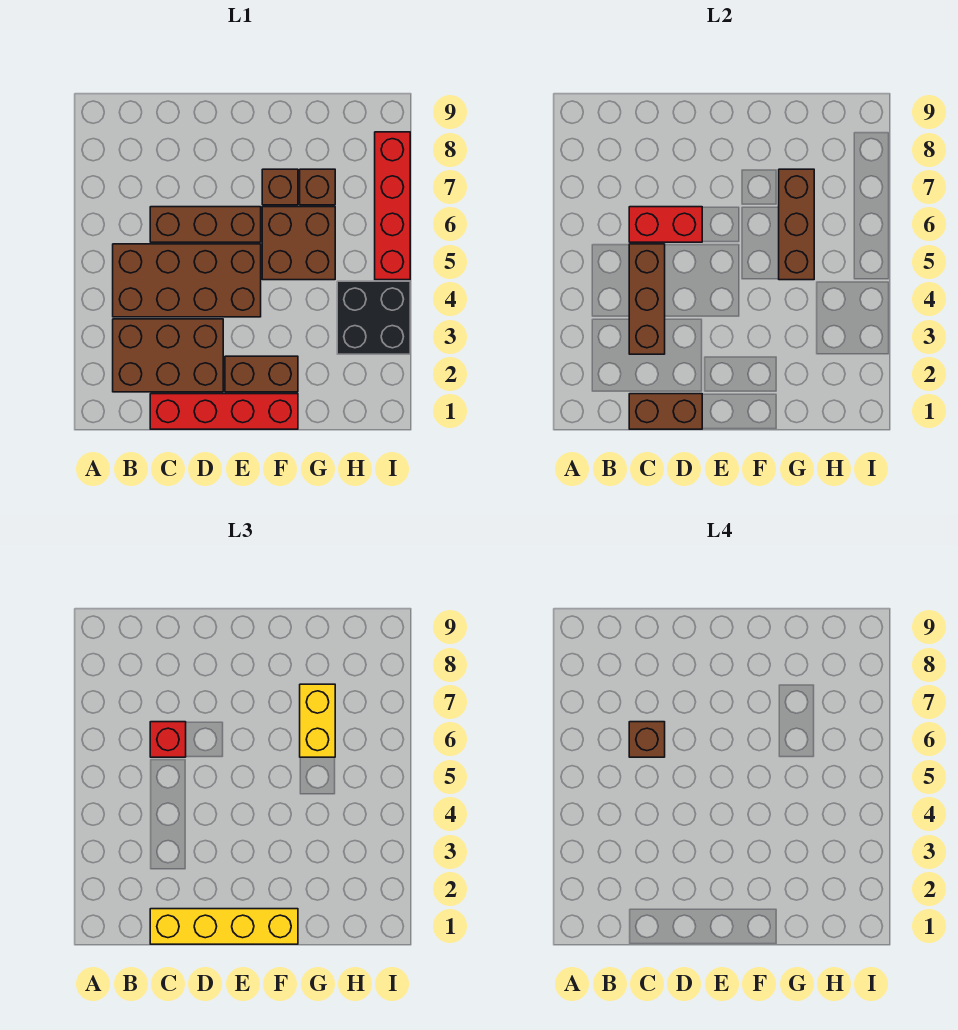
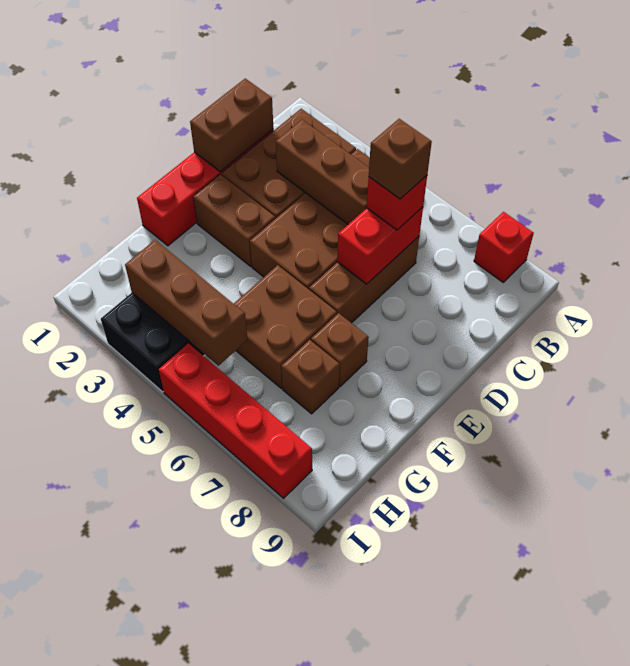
none -> red 1x1 brick [474,212,534,282]
yellow 1x4 brick [150,909,298,944] -> none
brown 1x2 brick [225,356,298,392] -> brown 1x2 brick turned to [193,175,275,266]
brown 1x3 brick [779,169,814,280] -> brown 1x3 brick moved to [125,240,248,366]
yellow 1x2 brick [300,684,335,757] -> none

